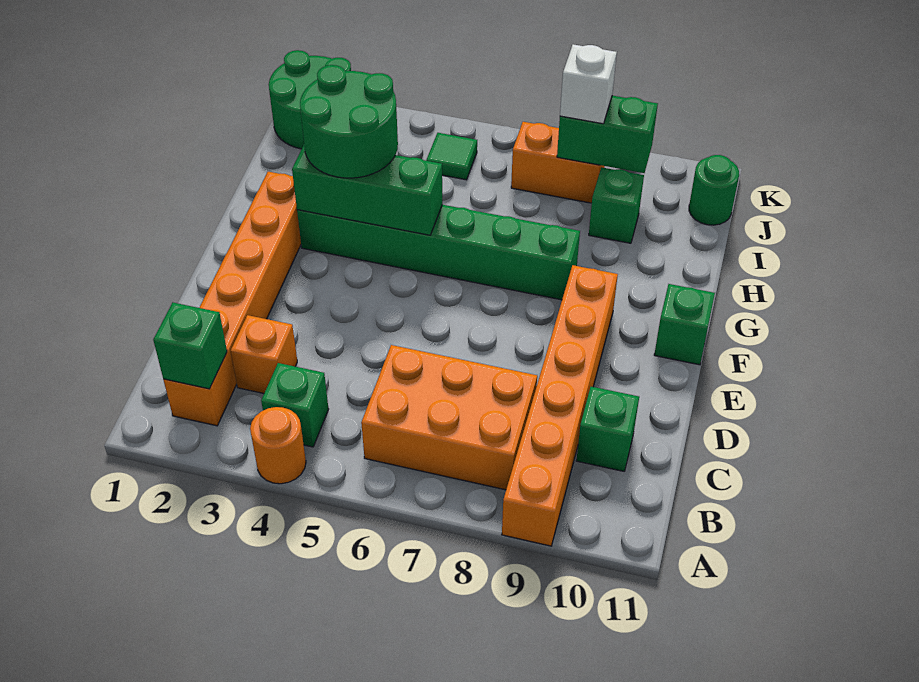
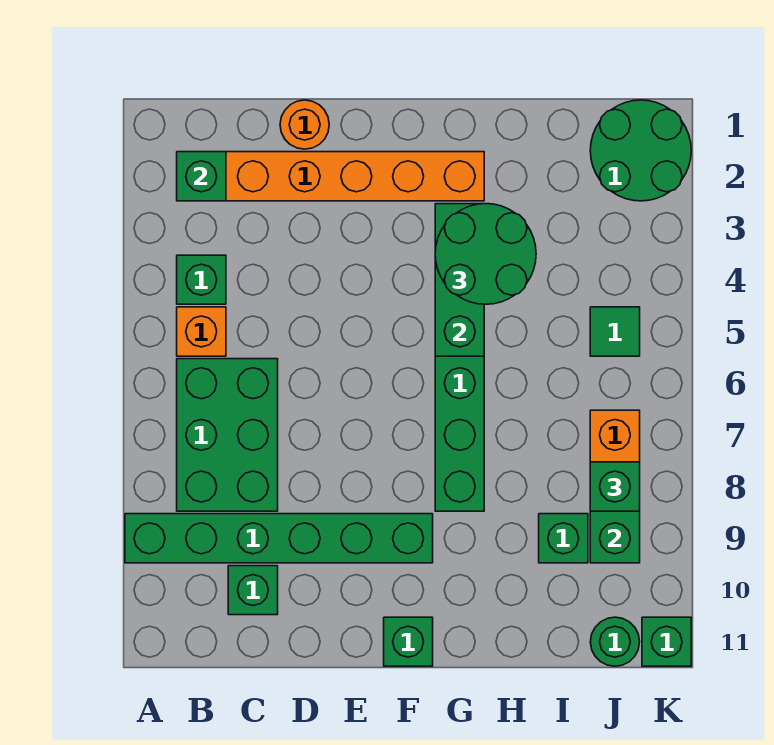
orange 1x1 round brick [250,407,306,484] -> orange 1x1 round brick moved to [280,100,329,149]
orange 1x6 brick [502,265,618,546] -> green 1x6 brick [125,514,433,563]
orange 2x3 brick [361,345,537,490] -> green 2x3 brick [177,359,278,511]
orange 1x1 brick [231,315,297,393] -> orange 1x1 brick moved to [177,307,226,356]
white 1x1 brick [560,44,617,124] -> green 1x1 brick [590,462,640,511]
none -> green 1x1 brick [642,617,691,666]

